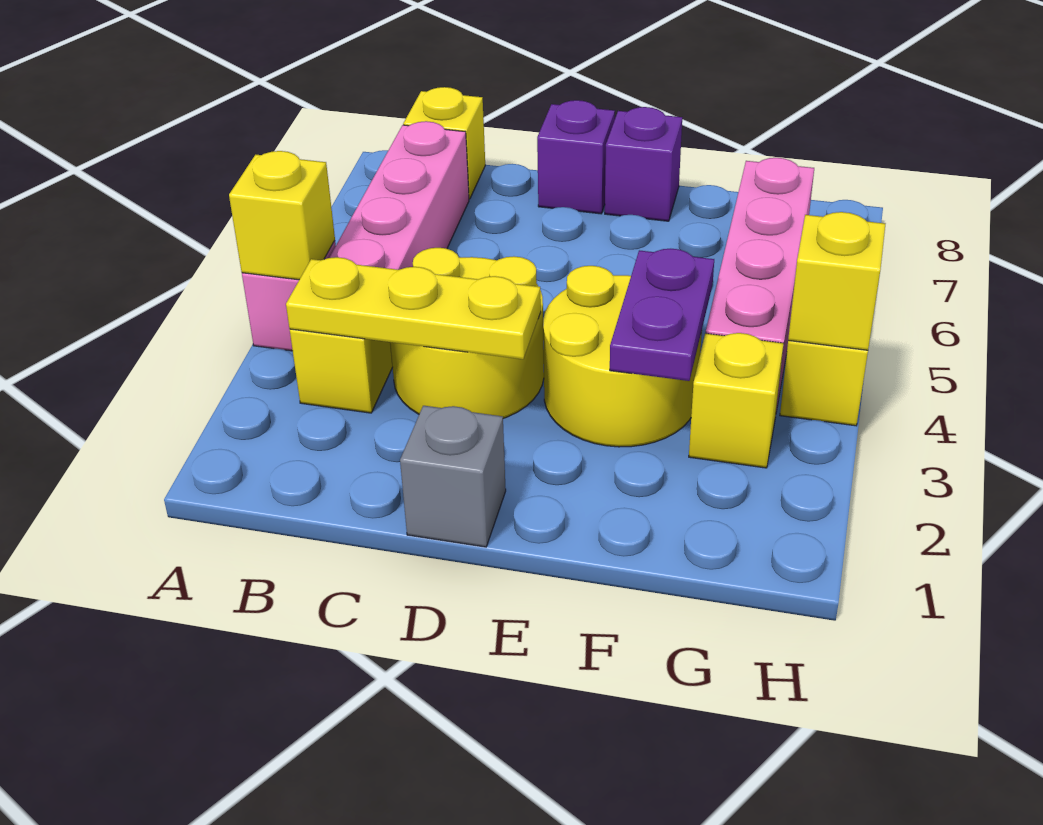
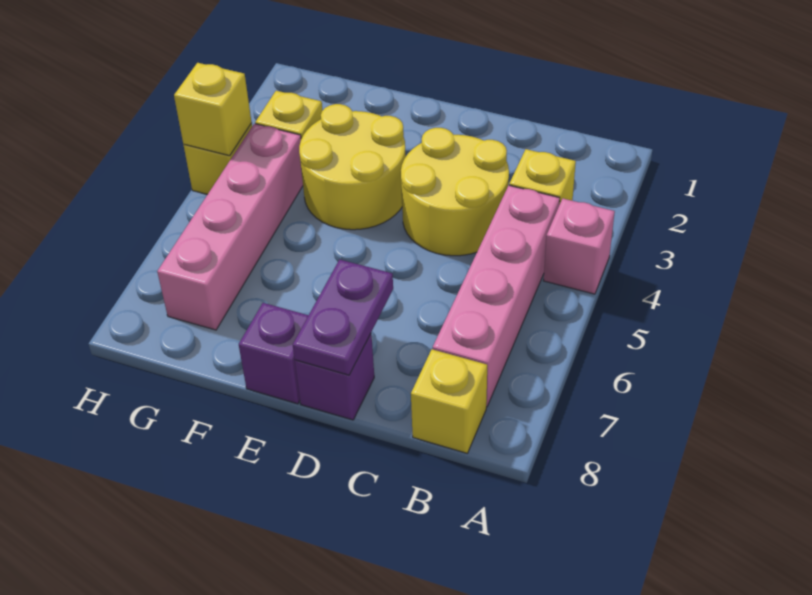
yellow 1x1 brick [229,151,335,280] -> none
yellow 1x3 plate [286,257,541,359] -> none
grey 1x1 brick [400,406,506,547] -> none
purple 1x2 plate [610,249,714,381] -> purple 1x2 plate moved to [293,260,393,375]

